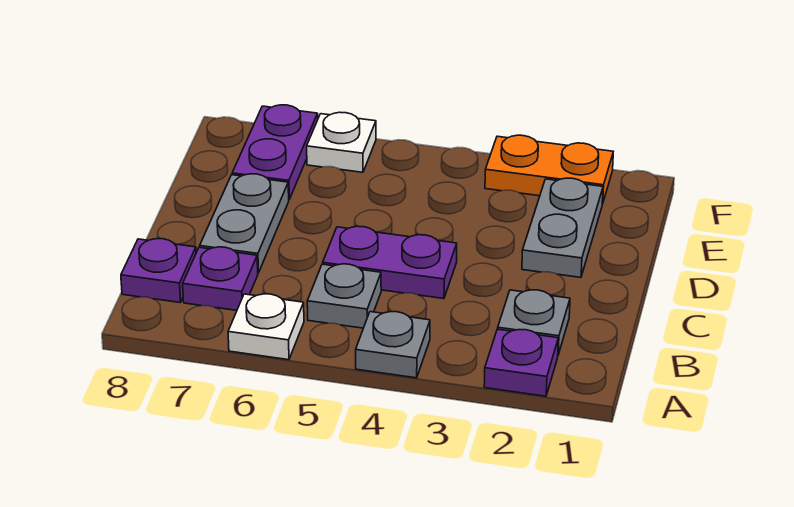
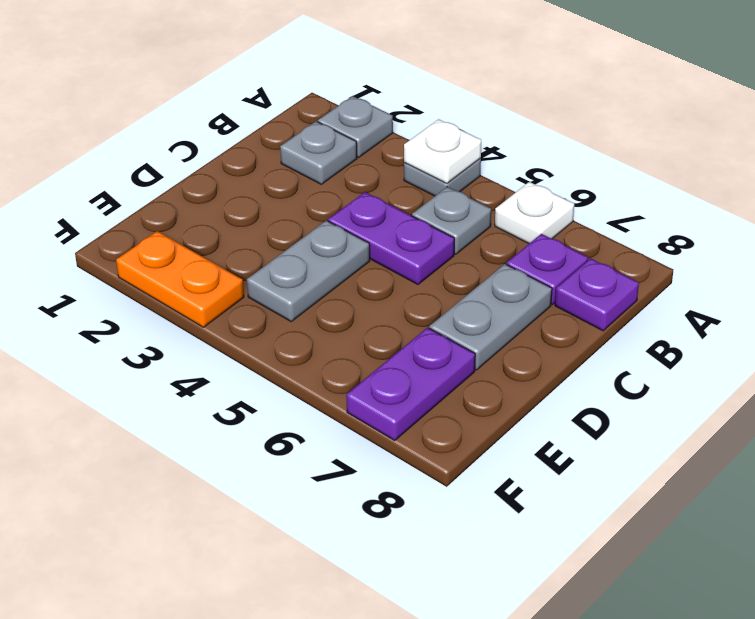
purple 1x1 plate [484,329,558,396] -> grey 1x1 plate [318,96,393,157]
grey 1x2 plate [522,178,603,277] -> grey 1x2 plate moved to [247,221,370,321]
white 1x1 plate [307,112,376,172] -> white 1x1 plate moved to [404,119,481,183]

